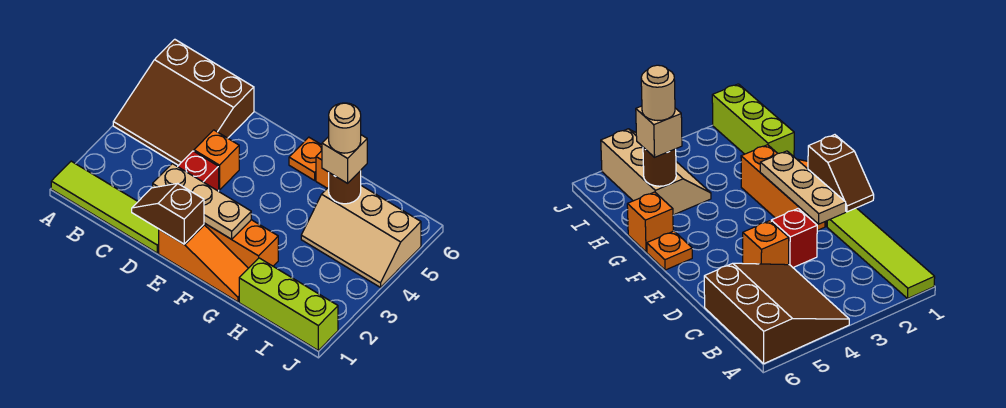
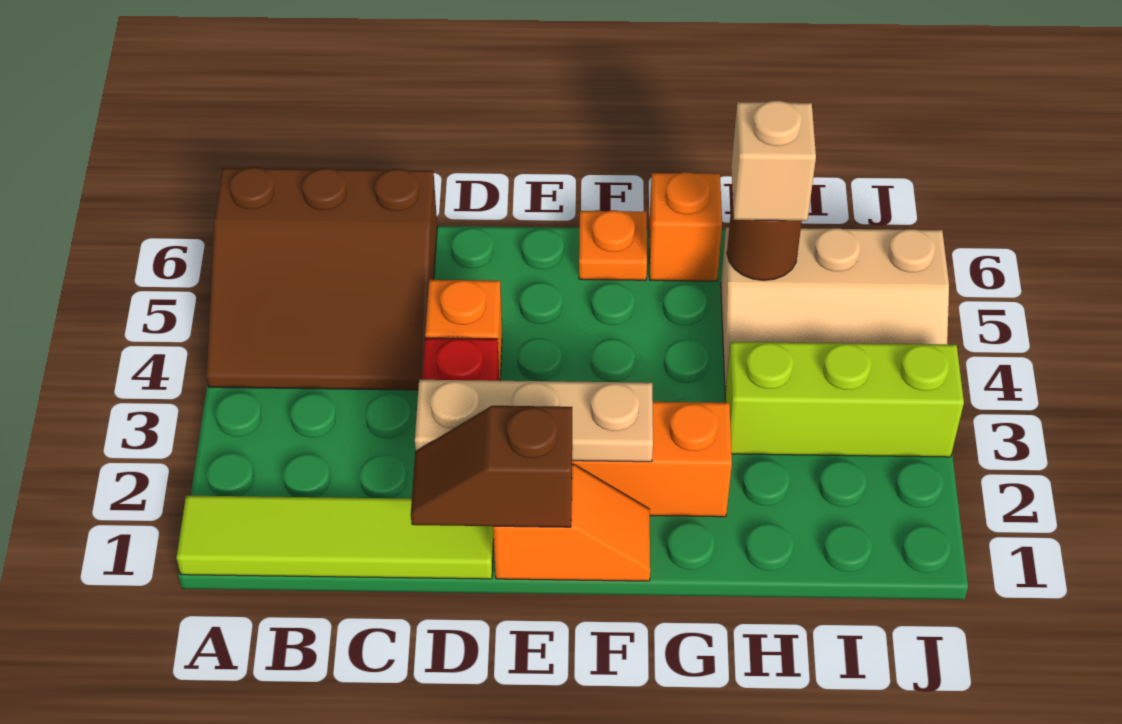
orange 1x3 slope [159,225,248,302] -> orange 1x2 slope [493,464,650,581]
lime 1x3 brick [239,258,338,350] -> lime 1x3 brick moved to [725,342,964,457]
tan 1x1 round brick [329,103,361,153] -> none

